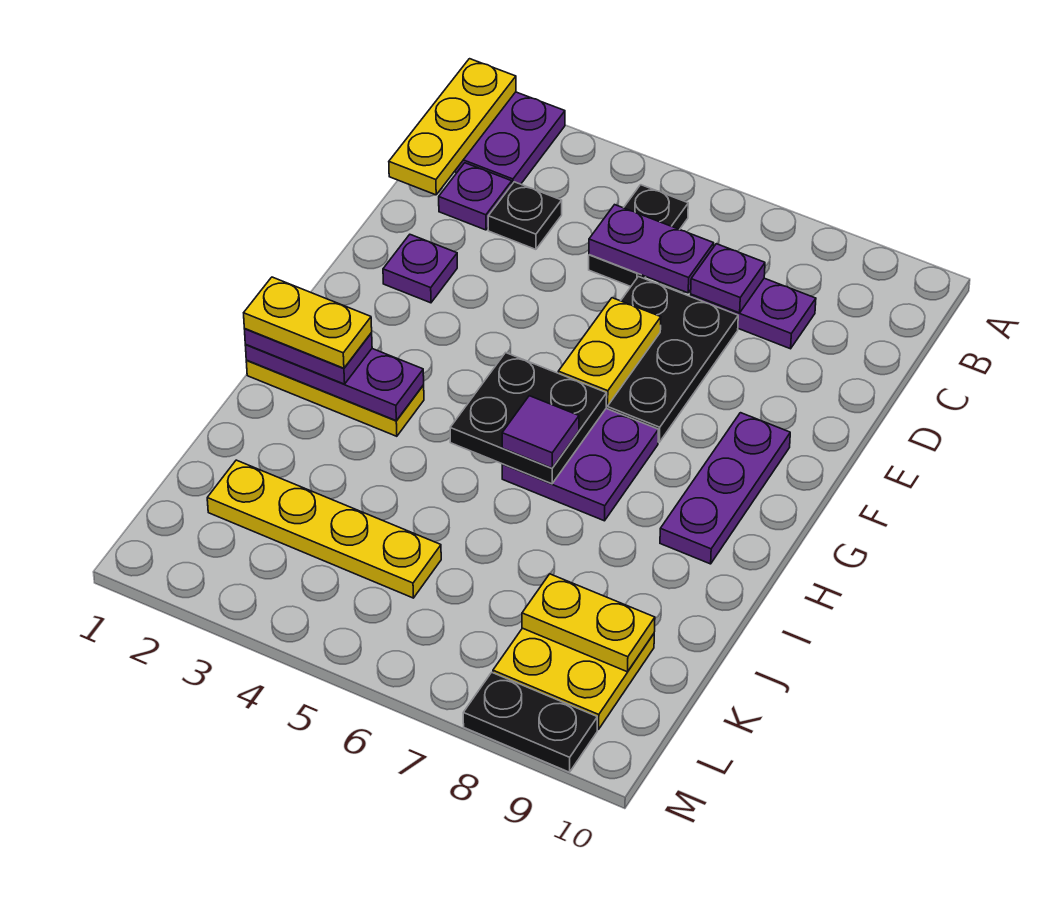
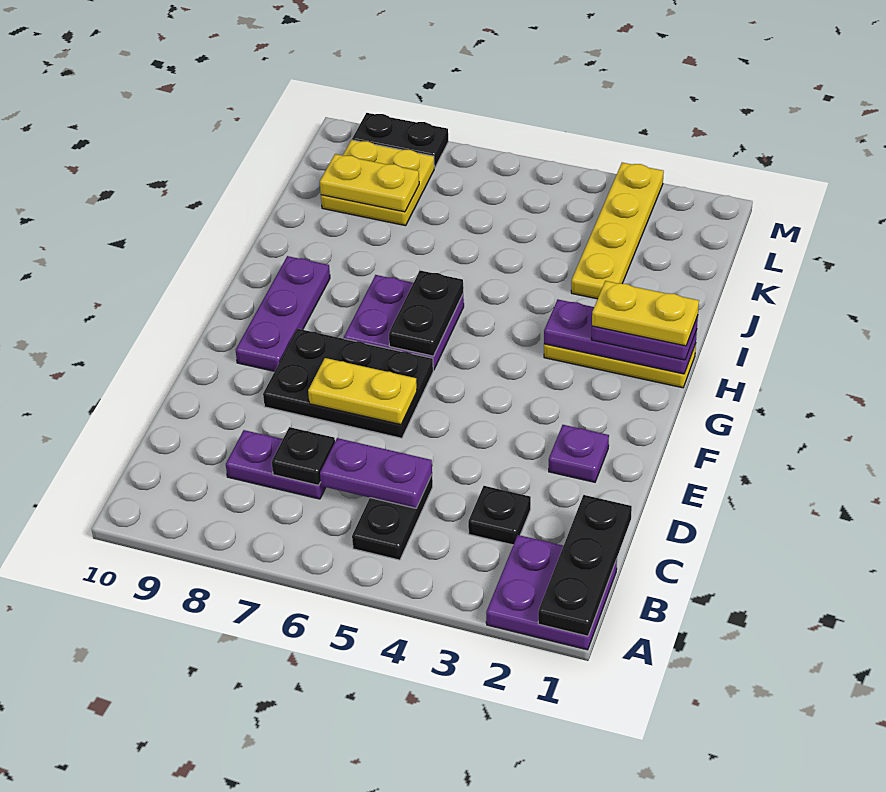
yellow 1x3 plate [389,59,516,195] -> black 1x3 plate [538,495,632,636]
purple 1x1 plate [439,163,512,230] -> none
purple 1x1 plate [691,244,765,313] -> black 1x1 plate [272,427,335,485]
black 2x3 plate [606,277,738,442] -> black 2x3 plate turned to [263,329,433,438]
yellow 1x2 plate [558,298,661,406] -> yellow 1x2 plate turned to [308,358,417,424]
black 2x2 plate [450,353,607,484] -> black 1x2 plate [389,271,463,356]
purple 1x1 tile [502,396,579,468] -> none
yellow 1x4 plate [207,460,441,598] -> yellow 1x4 plate turned to [571,163,664,299]

